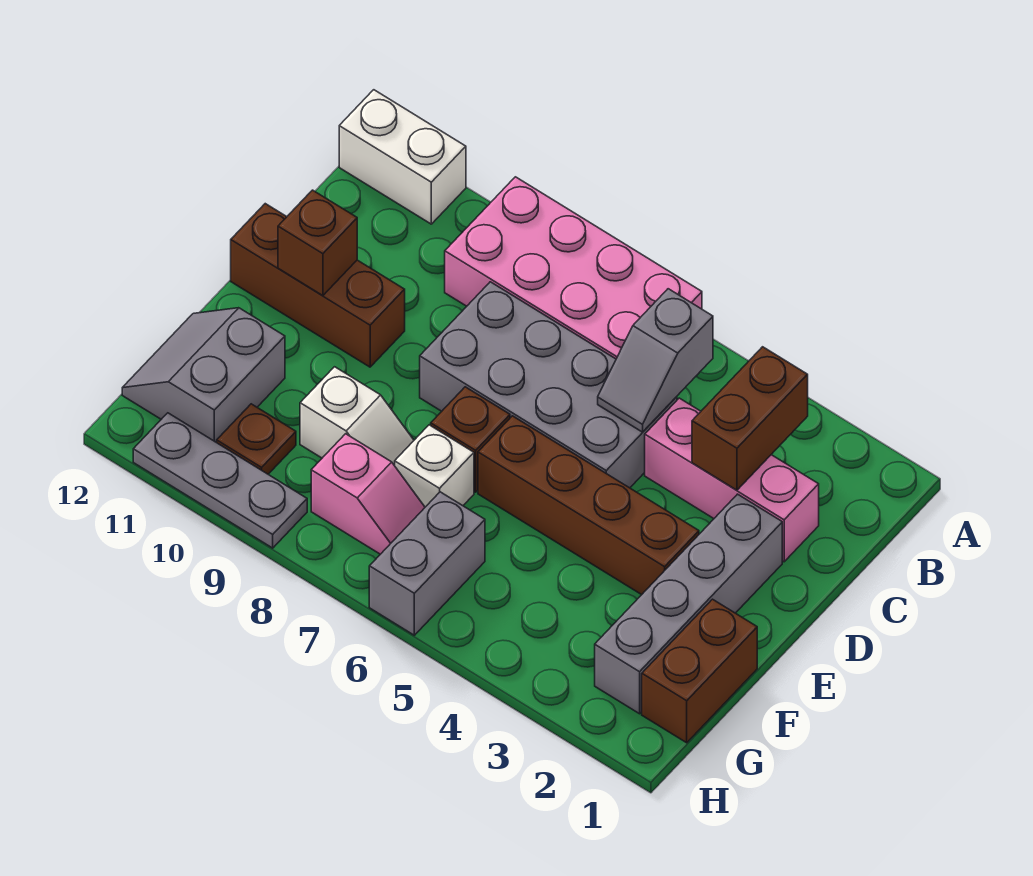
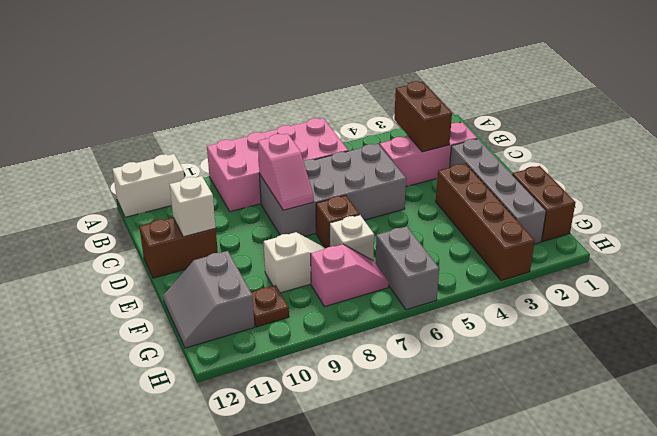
grey 1x2 slope [598,289,713,432] -> none
none -> pink 1x2 slope [258,134,314,210]
brown 1x3 brick [231,204,405,367] -> brown 1x2 brick [139,218,218,278]
brown 1x1 brick [278,190,357,296] -> white 1x1 brick [170,176,216,237]
brown 1x4 brick [478,416,699,595] -> brown 1x4 brick turned to [436,163,535,281]
grey 1x3 plate [133,413,307,548] -> none

